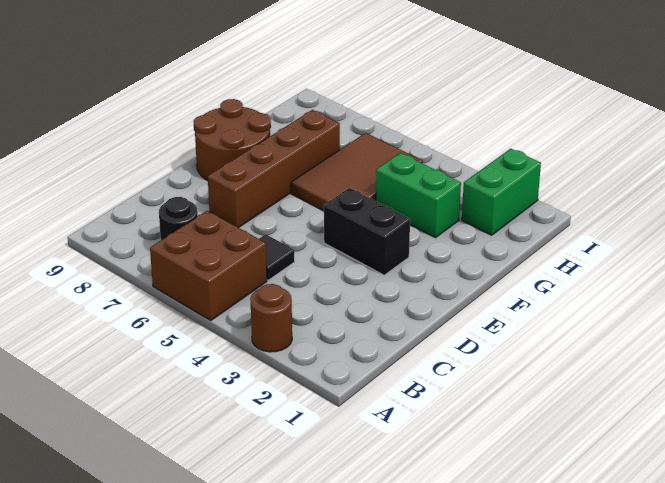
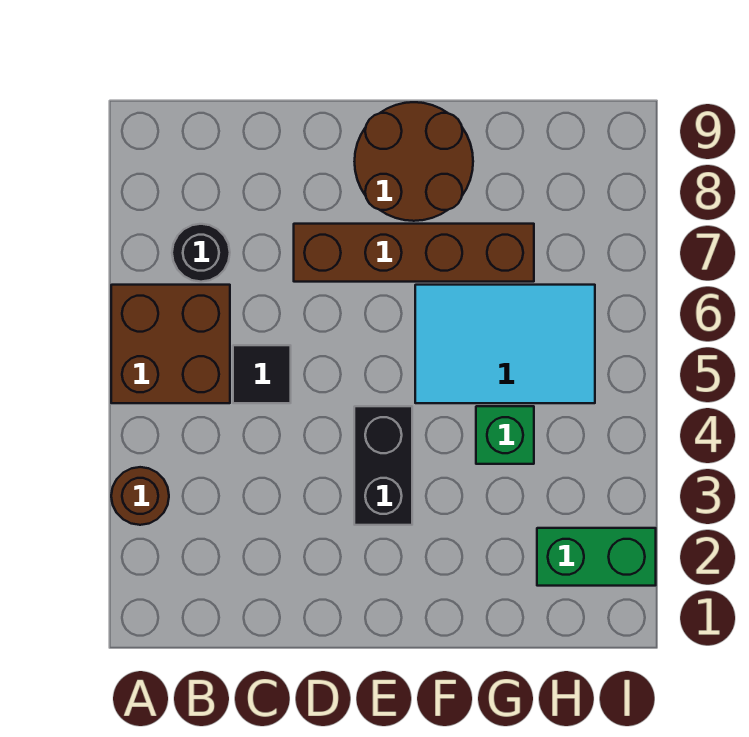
brown 2x3 tile [291,133,423,211] -> cyan 2x3 tile [415,285,595,403]
green 1x2 brick [376,153,461,238] -> green 1x1 brick [476,406,534,464]

